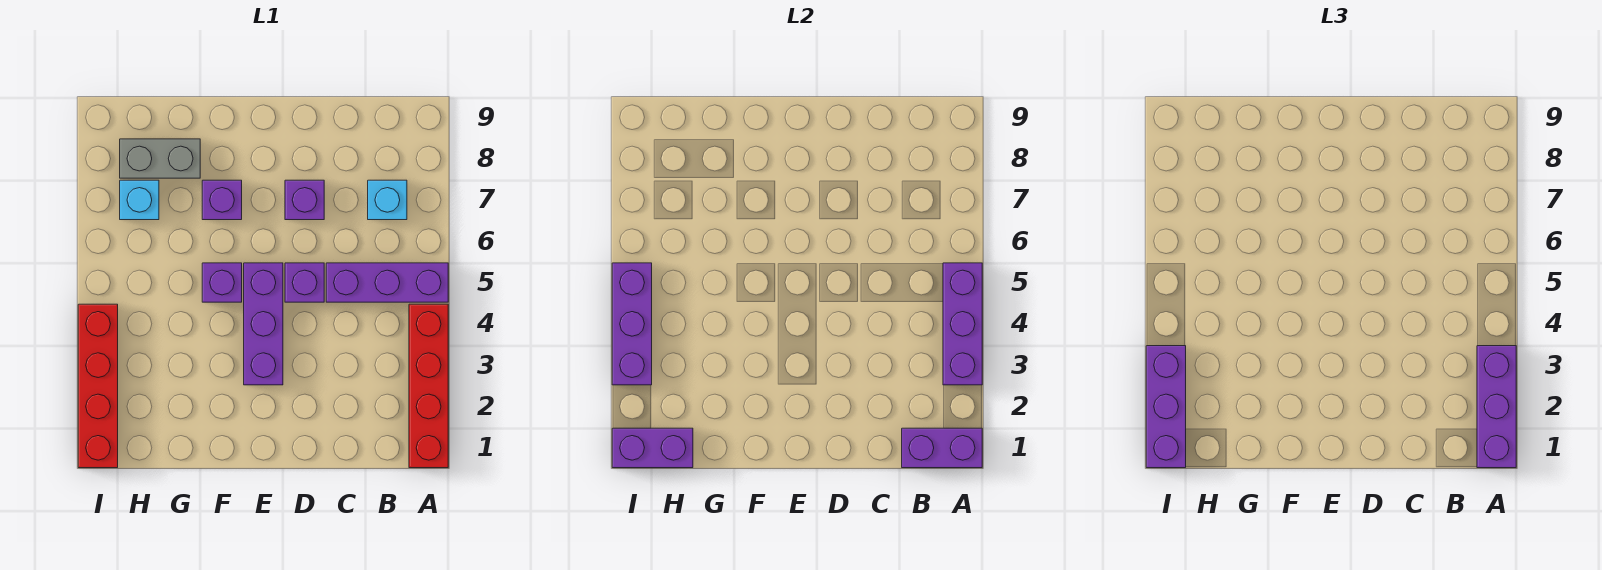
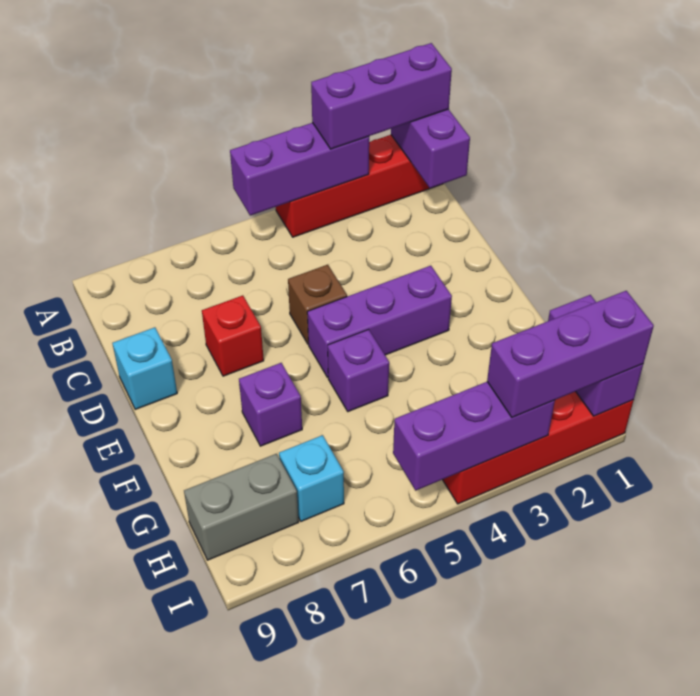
purple 1x3 brick [326,263,448,302] -> none
cyan 1x1 brick [368,180,407,220] -> cyan 1x1 brick moved to [112,327,177,409]
purple 1x1 brick [285,263,324,302] -> brown 1x1 brick [288,265,347,344]
purple 1x1 brick [285,180,324,220] -> red 1x1 brick [202,295,264,376]
grey 1x2 brick [120,139,200,178] -> grey 1x2 brick turned to [184,454,299,560]

